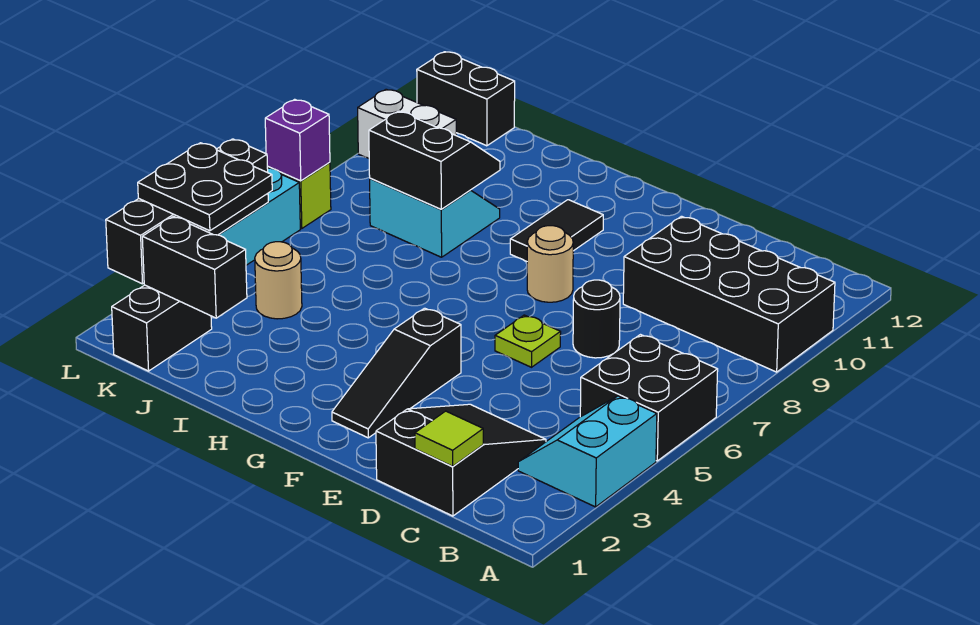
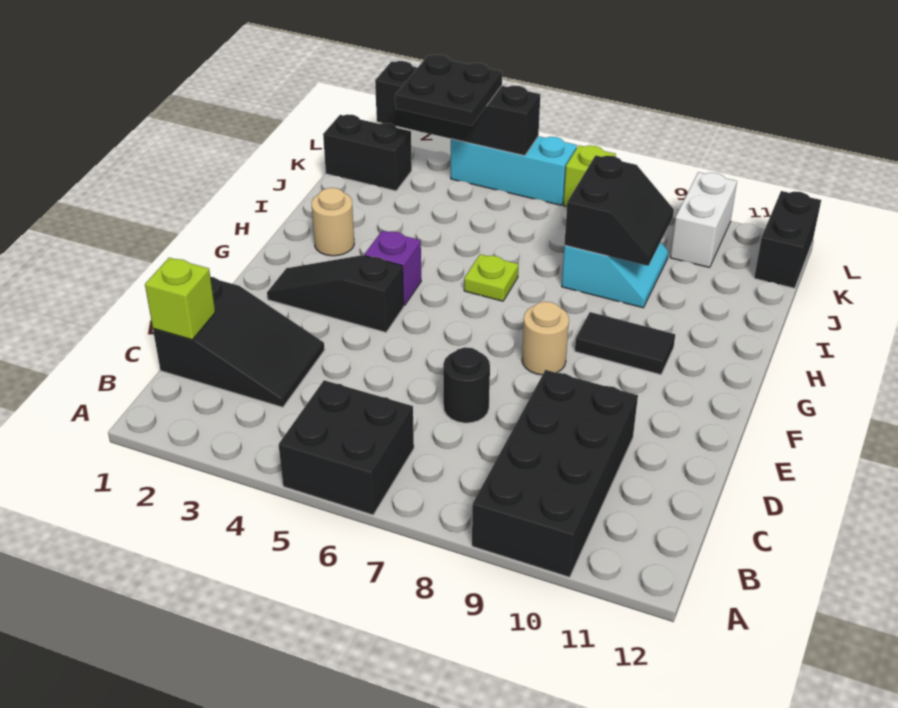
cyan 2x2 slope [518,396,657,507] -> none
lime 1x1 tile [415,411,483,466] -> lime 1x1 brick [145,258,215,340]
lime 1x1 plate [495,315,561,367] -> lime 1x1 plate moved to [464,254,519,301]
black 1x2 brick [142,217,247,318] -> none
tan 1x1 round brick [255,242,302,319] -> tan 1x1 round brick moved to [312,188,354,256]
purple 1x1 brick [265,99,330,181] -> purple 1x1 brick moved to [364,230,421,306]

